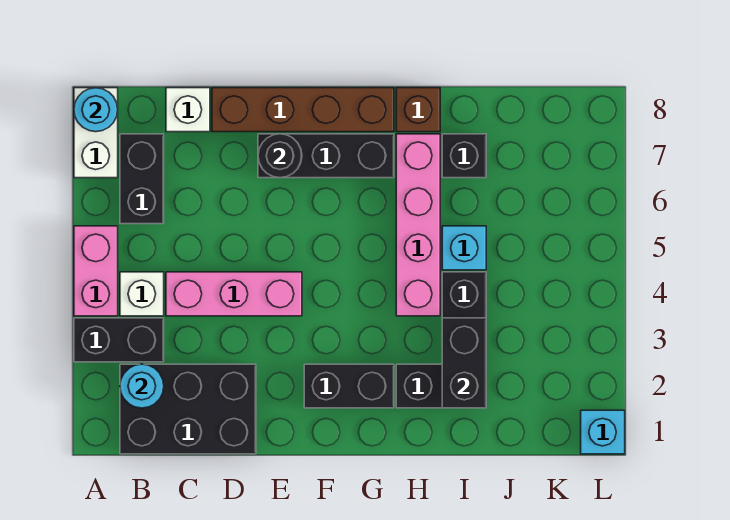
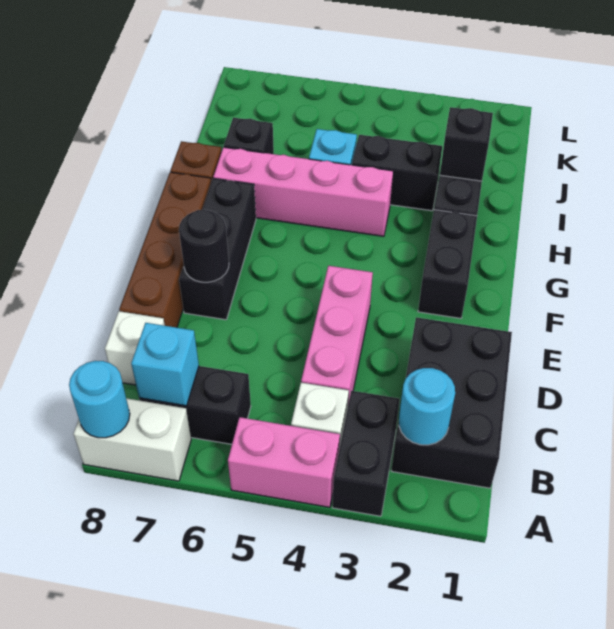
black 1x2 brick [442,318,486,408] -> black 1x1 brick [440,107,493,181]
cyan 1x1 brick [581,410,625,454] -> cyan 1x1 brick moved to [131,323,199,406]

